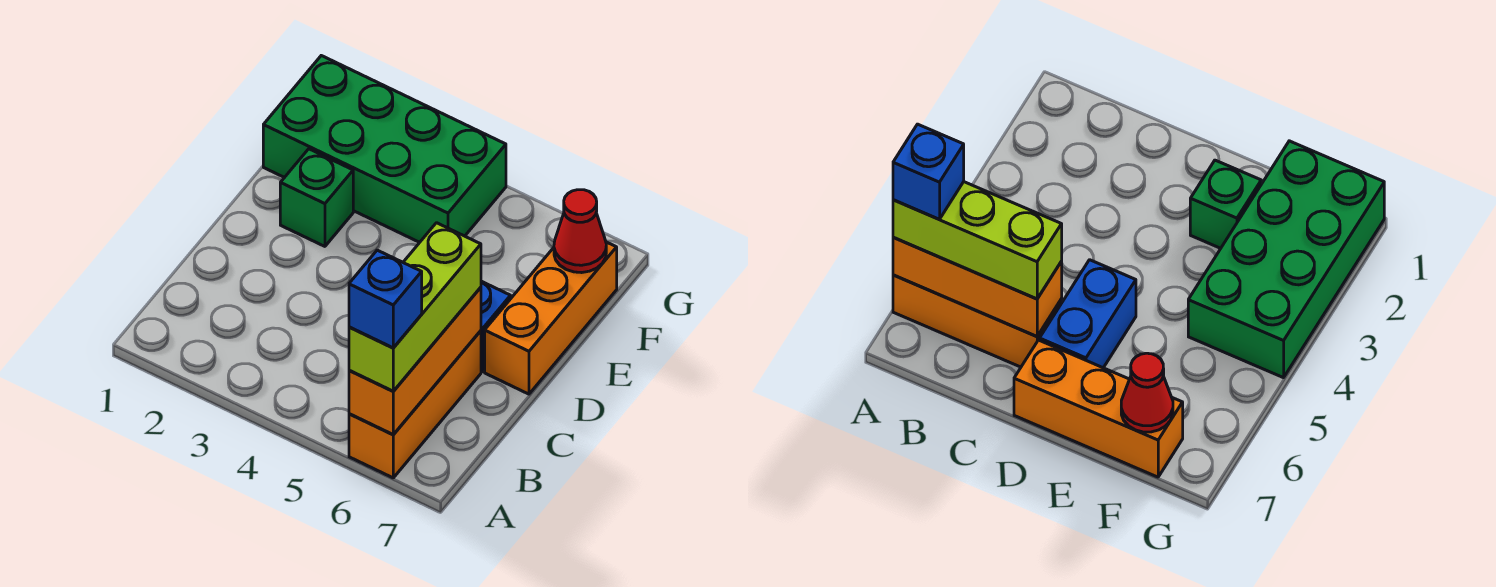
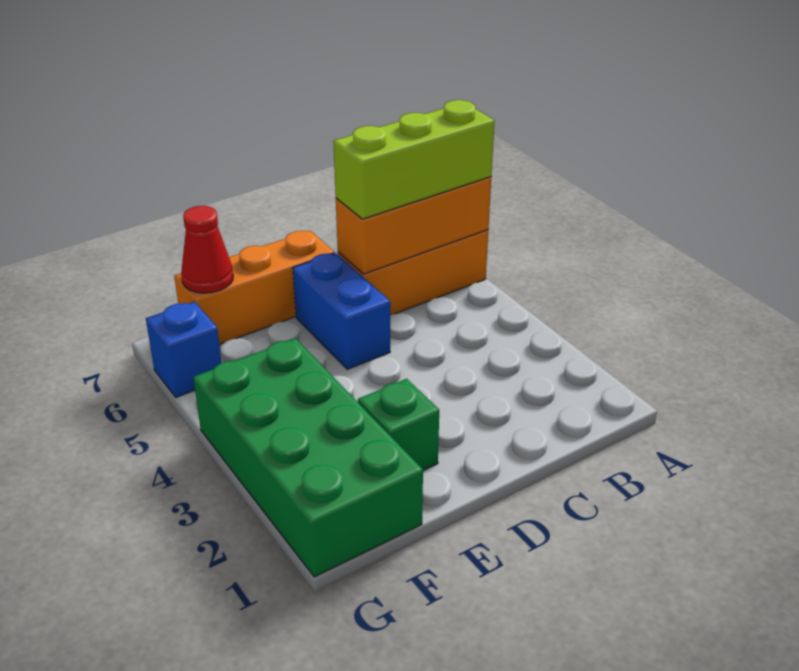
blue 1x1 brick [349,250,422,348] -> blue 1x1 brick moved to [146,302,222,397]

